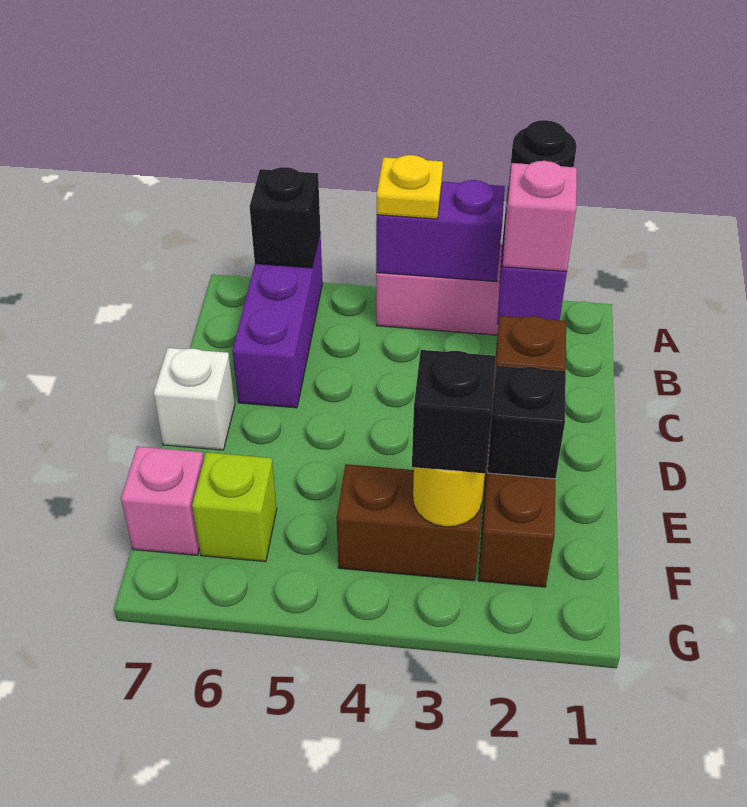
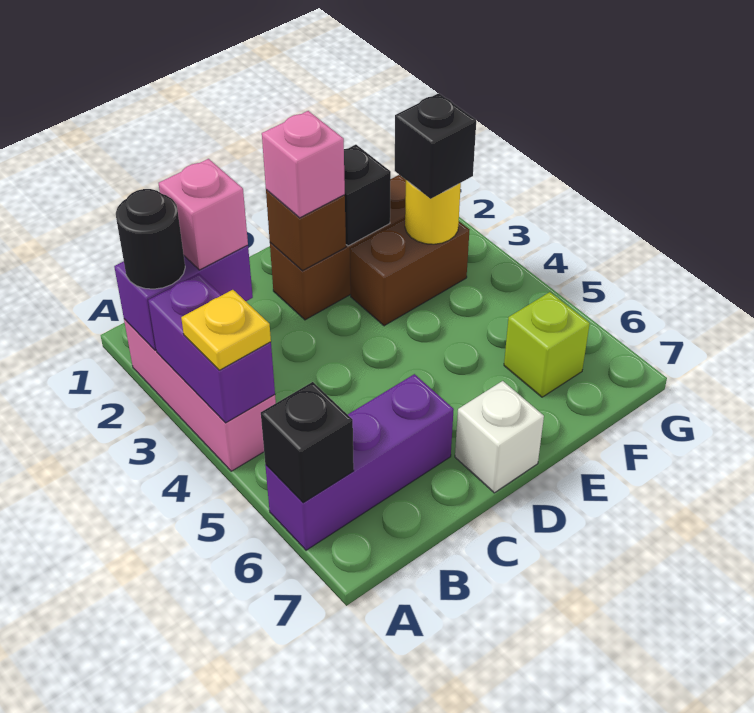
brown 1x2 brick [337,464,482,581] -> brown 1x2 brick turned to [350,218,469,326]
pink 1x1 brick [121,446,204,555] -> pink 1x1 brick moved to [262,111,345,218]

